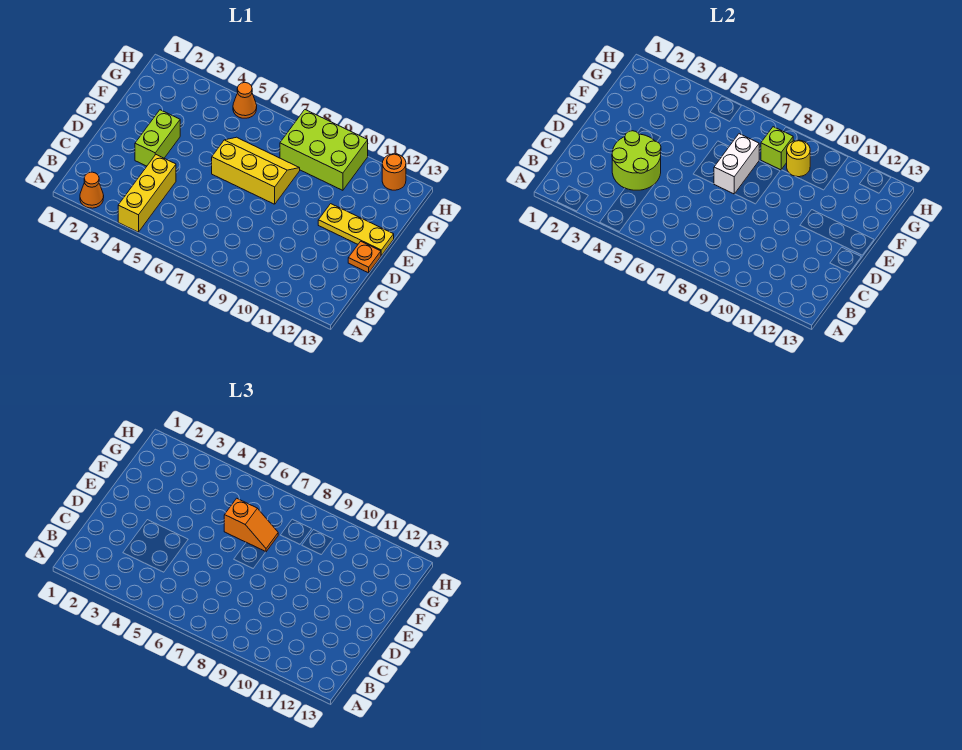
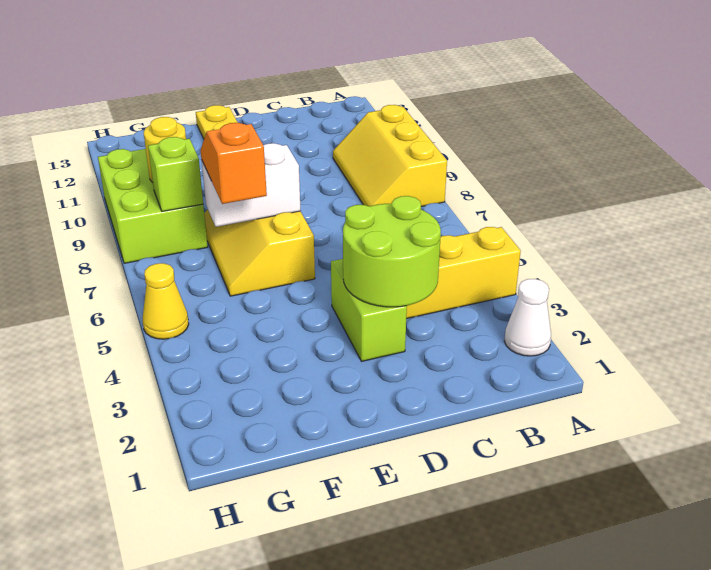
orange 1x1 cone [80,172,104,208] -> white 1x1 cone [504,279,551,356]
none -> yellow 2x3 slope [333,105,447,207]
lime 1x2 brick [135,110,180,166] -> lime 1x2 brick turned to [331,259,407,361]
orange 1x1 plate [348,241,381,273] -> none
orange 1x1 cone [233,83,257,118] -> yellow 1x1 cone [143,263,189,339]
orange 1x1 round brick [382,154,406,190] -> none

